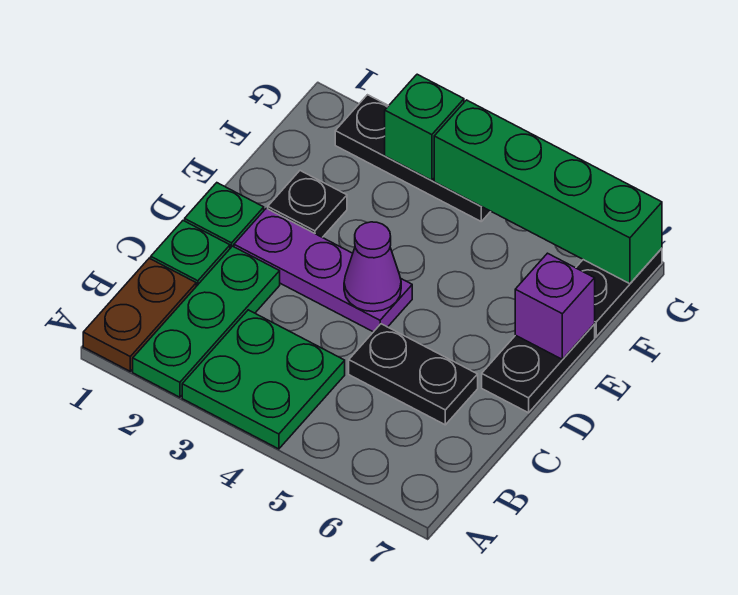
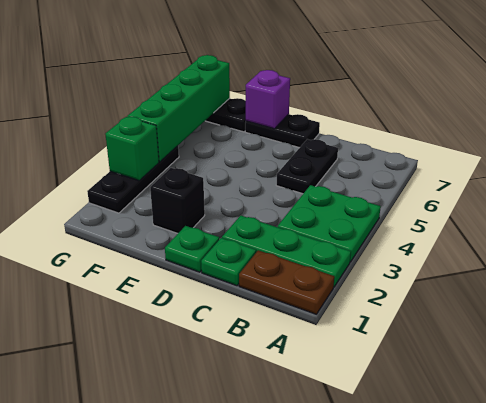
purple 1x3 plate [234,208,412,332] -> none
purple 1x1 cone [344,222,401,312] -> none
black 1x1 plate [268,171,347,237] -> black 1x1 brick [150,168,205,233]

